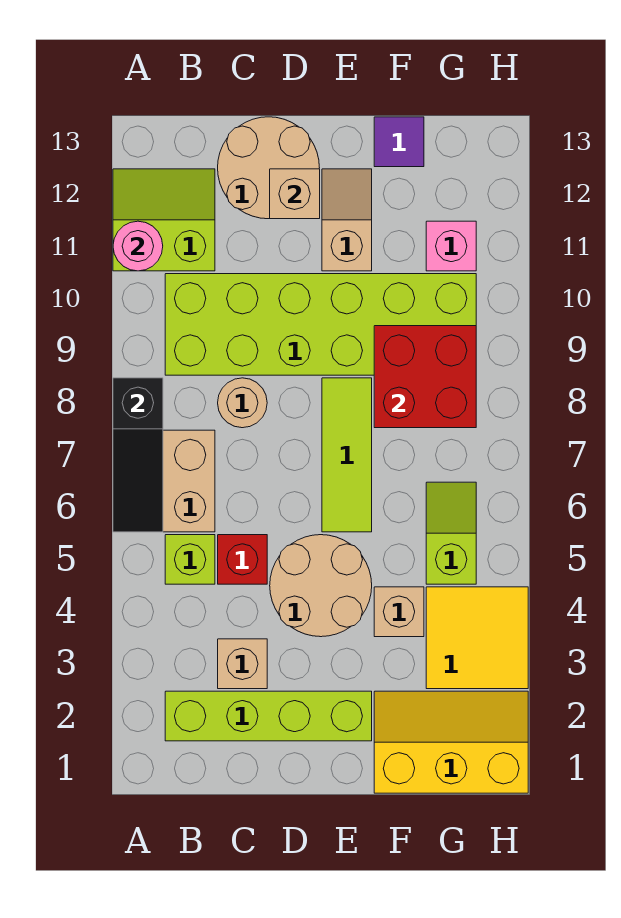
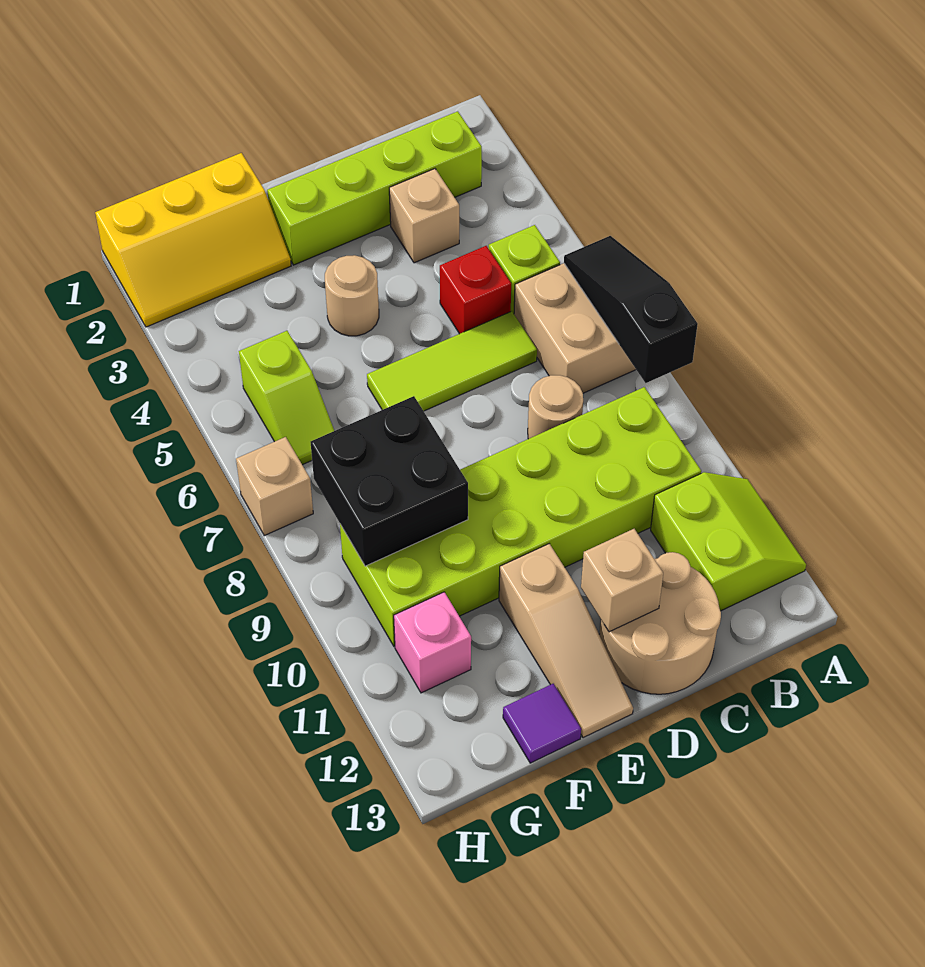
lime 2x2 slope [113,169,215,271] -> lime 2x2 slope turned to [651,472,806,611]
pink 1x1 round brick [113,221,163,271] -> none
tan 2x2 round brick [270,535,372,637] -> tan 1x1 round brick [325,255,379,336]
lime 1x3 tile [322,378,372,532] -> lime 1x3 tile turned to [367,311,537,411]
tan 1x2 slope [322,169,372,271] -> tan 1x3 slope [499,544,633,738]
tan 1x1 brick [374,587,424,637] -> tan 1x1 brick moved to [236,437,313,536]
red 2x2 brick [374,326,476,428] -> black 2x2 brick [311,396,468,566]
yellow 2x2 tile [426,587,528,689] -> none

